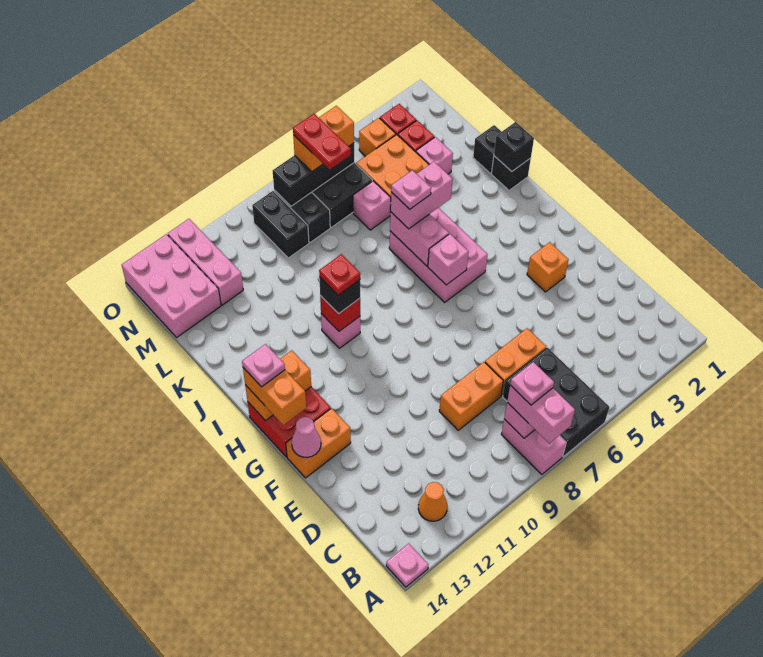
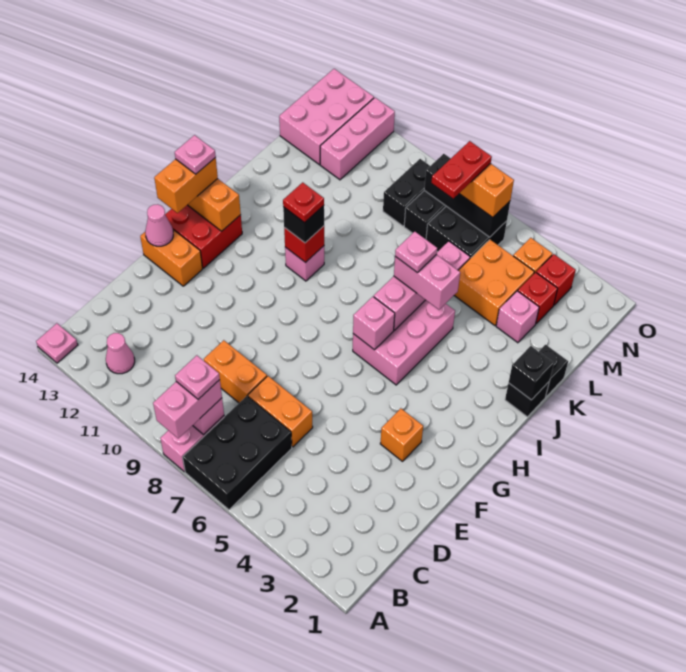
orange 1x1 cone [418,482,447,521] -> pink 1x1 cone [106,333,135,374]

